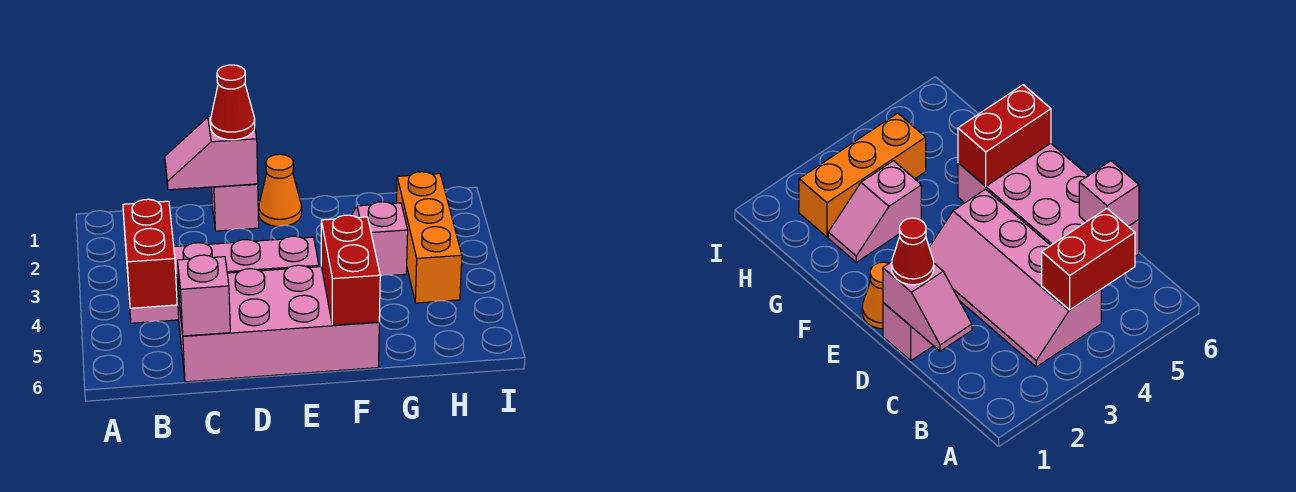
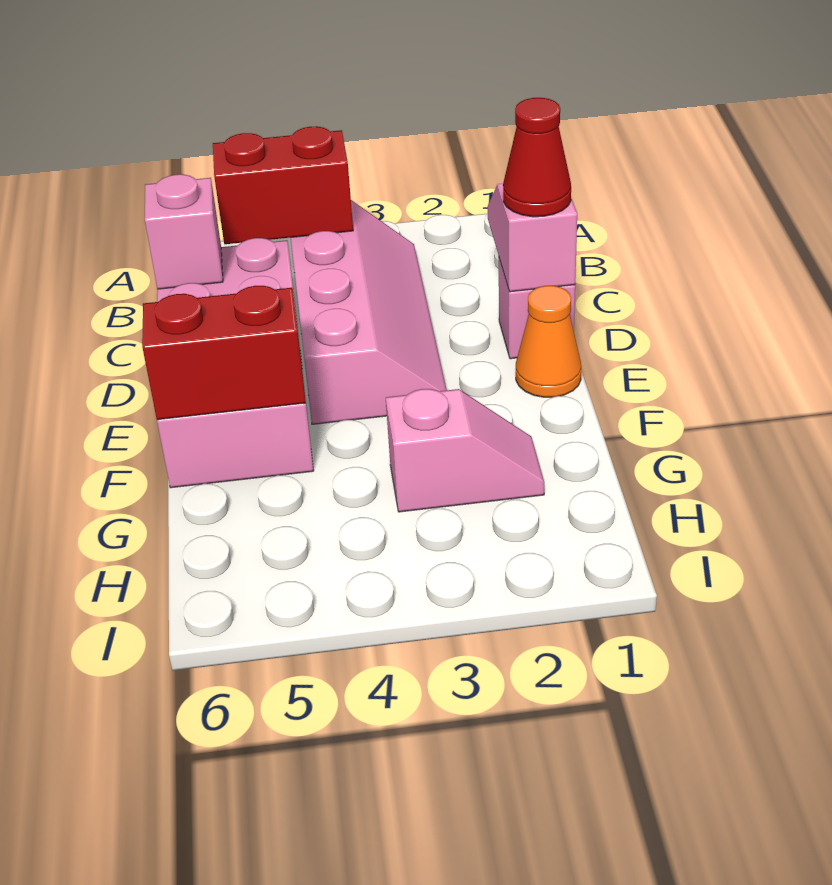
orange 1x3 brick [397,172,462,303] -> none

